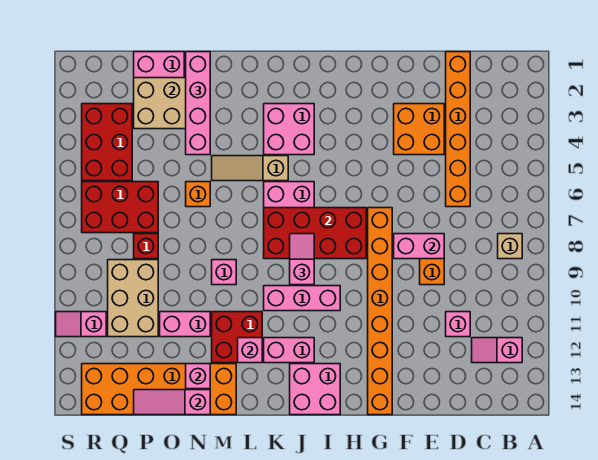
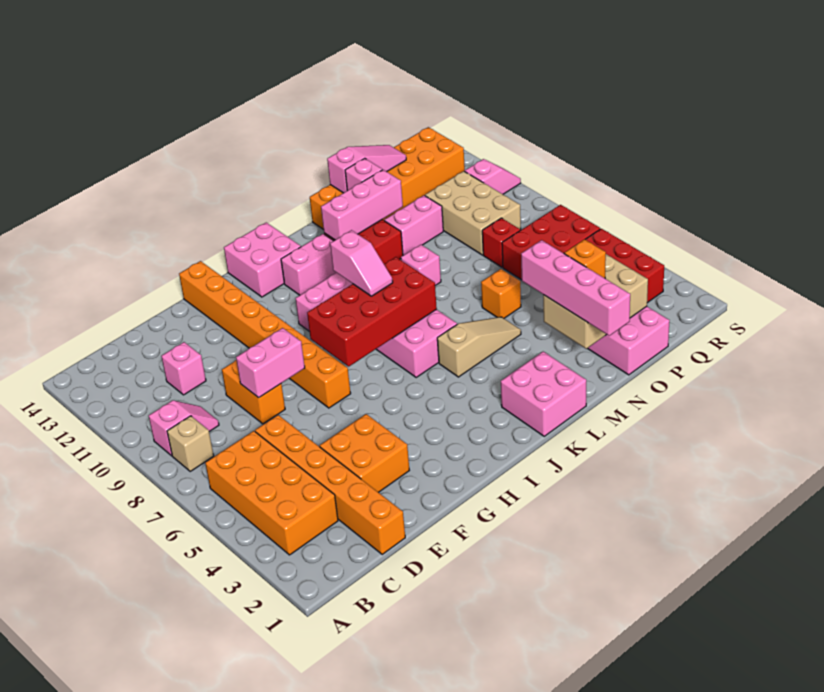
none -> orange 2x4 brick [205,431,338,555]
pink 1x2 slope [472,338,522,363] -> pink 1x2 slope moved to [149,400,219,456]
pink 2x2 brick [264,104,314,155] -> pink 2x2 brick moved to [501,352,586,436]
pink 1x1 brick [238,338,262,363] -> pink 1x3 brick [321,170,403,240]
none -> orange 1x1 brick [564,239,606,278]

